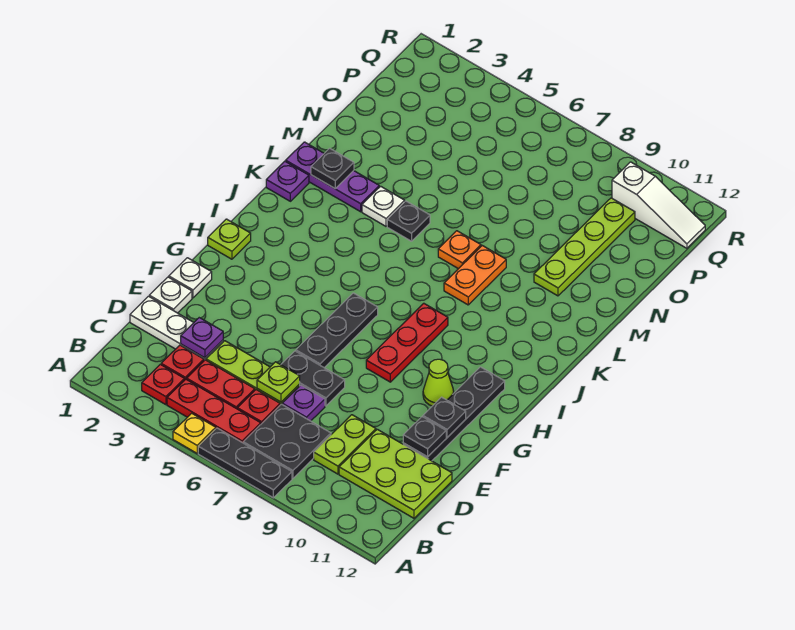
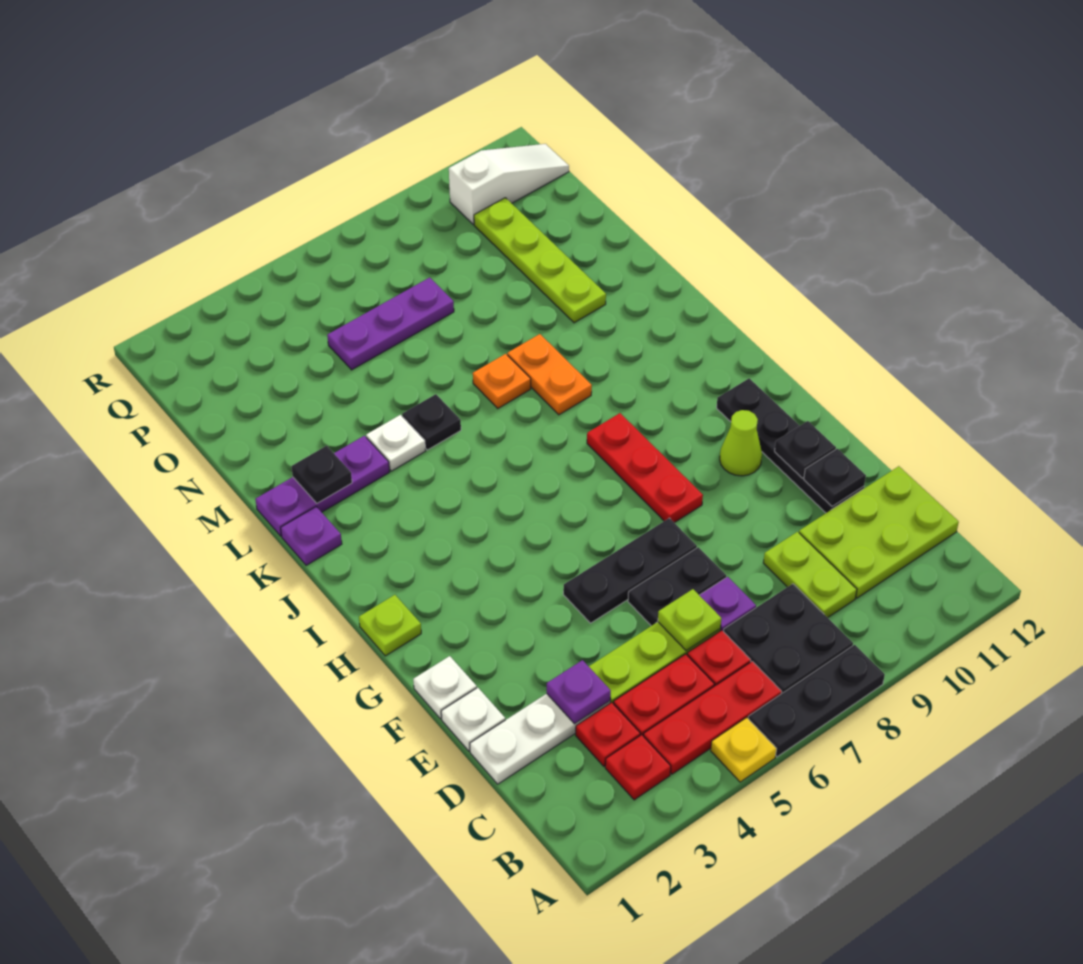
black 1x3 plate [296,293,378,368] -> black 1x3 plate turned to [563,518,697,623]
none -> purple 1x3 plate [327,277,454,370]

